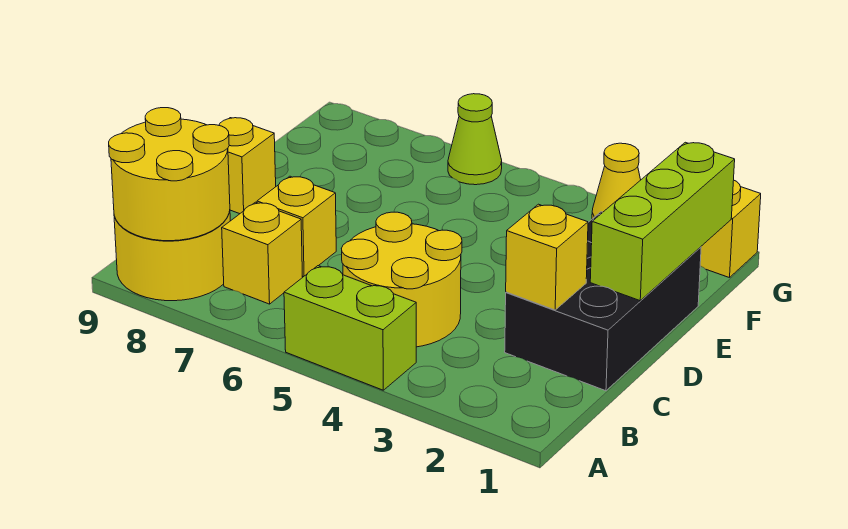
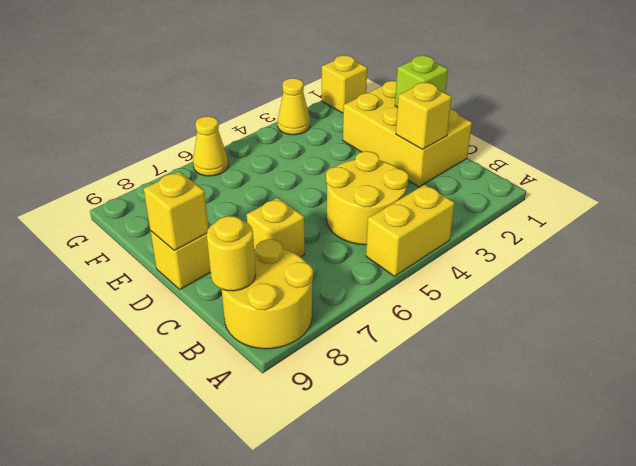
lime 1x2 brick [284,266,416,390] -> yellow 1x2 brick [366,185,454,276]
yellow 2x2 round brick [109,108,230,241] -> yellow 1x1 round brick [207,216,256,291]
yellow 1x1 brick [222,202,303,304] -> yellow 1x1 brick moved to [144,172,209,250]
black 2x3 brick [505,212,701,391] -> yellow 2x3 brick [343,81,472,187]
lime 1x3 brick [590,142,735,301] -> lime 1x1 brick [395,56,448,107]
lime 1x1 cone [448,94,502,185] -> yellow 1x1 cone [193,116,228,176]

